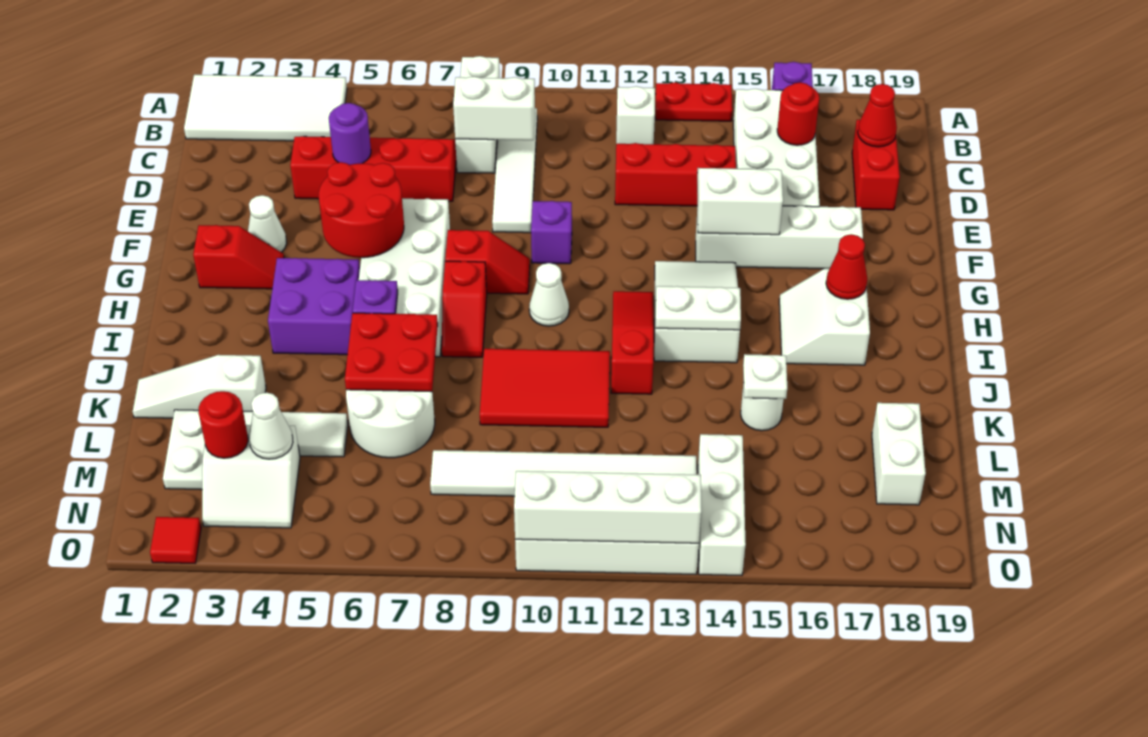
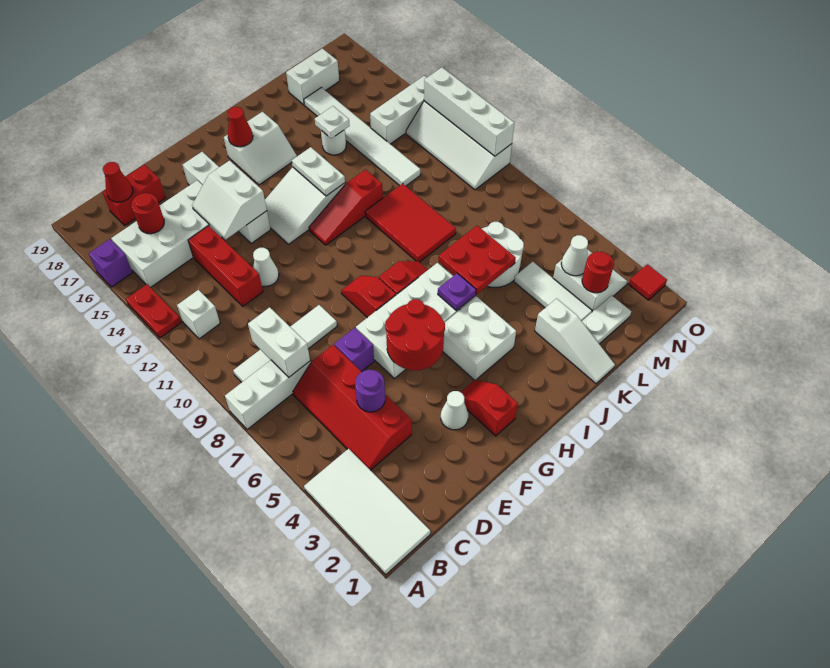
purple 1x1 brick [531,201,572,264] -> purple 1x1 brick moved to [334,328,374,372]
purple 2x2 brick [268,258,360,355] -> white 2x2 brick [443,297,516,380]
white 1x1 cone [529,263,569,326] -> white 1x1 cone moved to [253,248,279,286]
white 1x6 tile [430,450,697,496] -> white 1x6 tile moved to [304,88,420,186]

